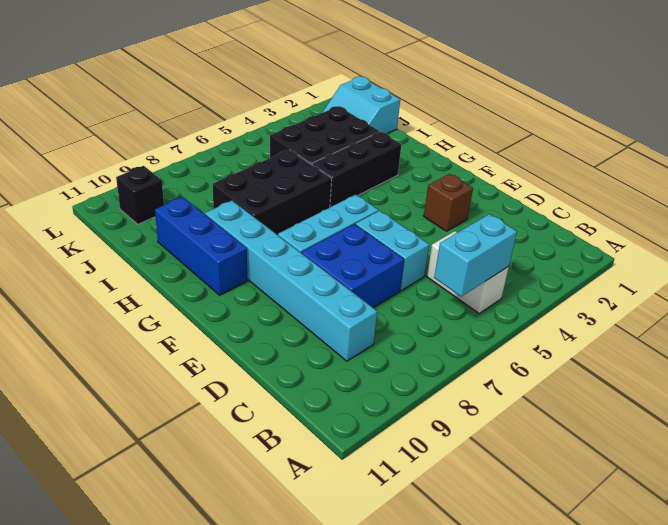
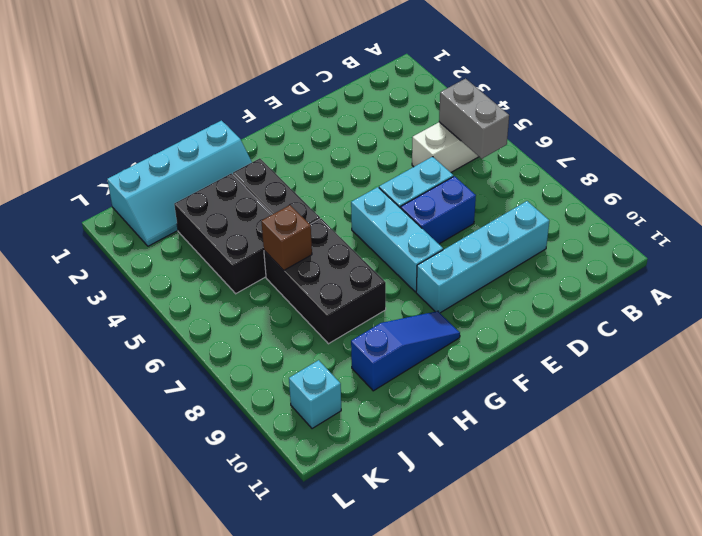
cyan 1x2 brick [434,214,517,297] -> grey 1x2 brick [439,79,509,159]
cyan 1x6 brick [205,201,377,361] -> cyan 1x4 brick [416,201,549,313]
blue 2x2 brick [302,224,404,308] -> blue 1x2 brick [401,176,476,244]
brown 1x1 brick [424,174,473,231] -> brown 1x1 brick moved to [261,205,312,270]
blue 1x3 brick [155,197,247,295] -> blue 1x3 slope [351,311,460,391]
cyan 2x2 slope [322,76,400,134] -> cyan 2x4 slope [107,121,252,246]
black 1x1 brick [116,166,164,224] -> cyan 1x1 brick [289,360,341,429]

